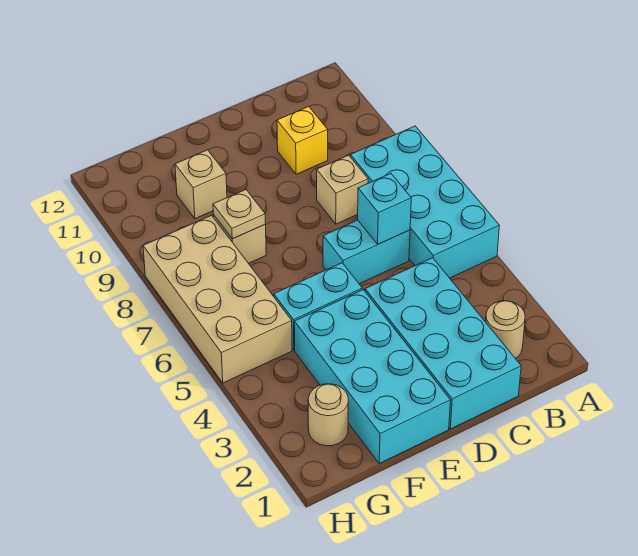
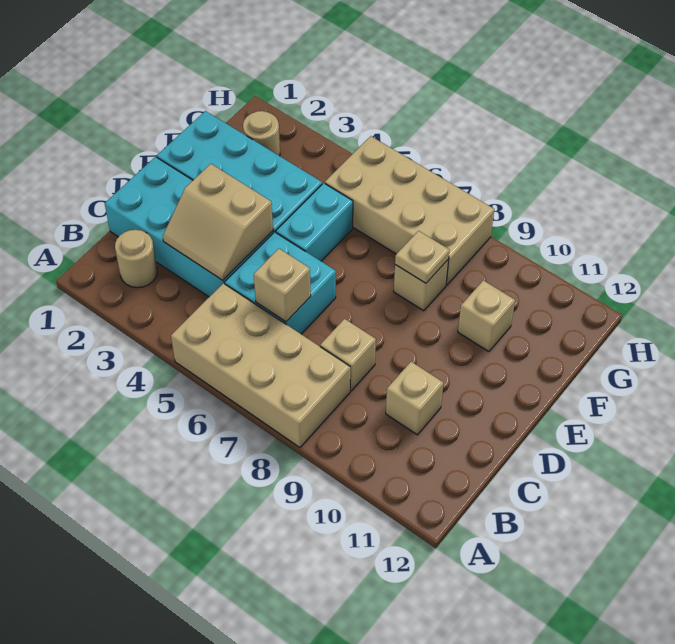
cyan 2x4 brick [350,126,499,278] -> tan 2x4 brick [171,283,350,447]
none -> tan 2x2 slope [163,164,273,280]
cyan 1x2 brick [323,220,410,284] -> cyan 2x2 brick [225,232,336,334]
cyan 1x1 brick [358,173,411,244] -> tan 1x1 brick [254,249,311,322]
yellow 1x1 brick [277,106,328,174] -> tan 1x1 brick [386,362,443,435]

